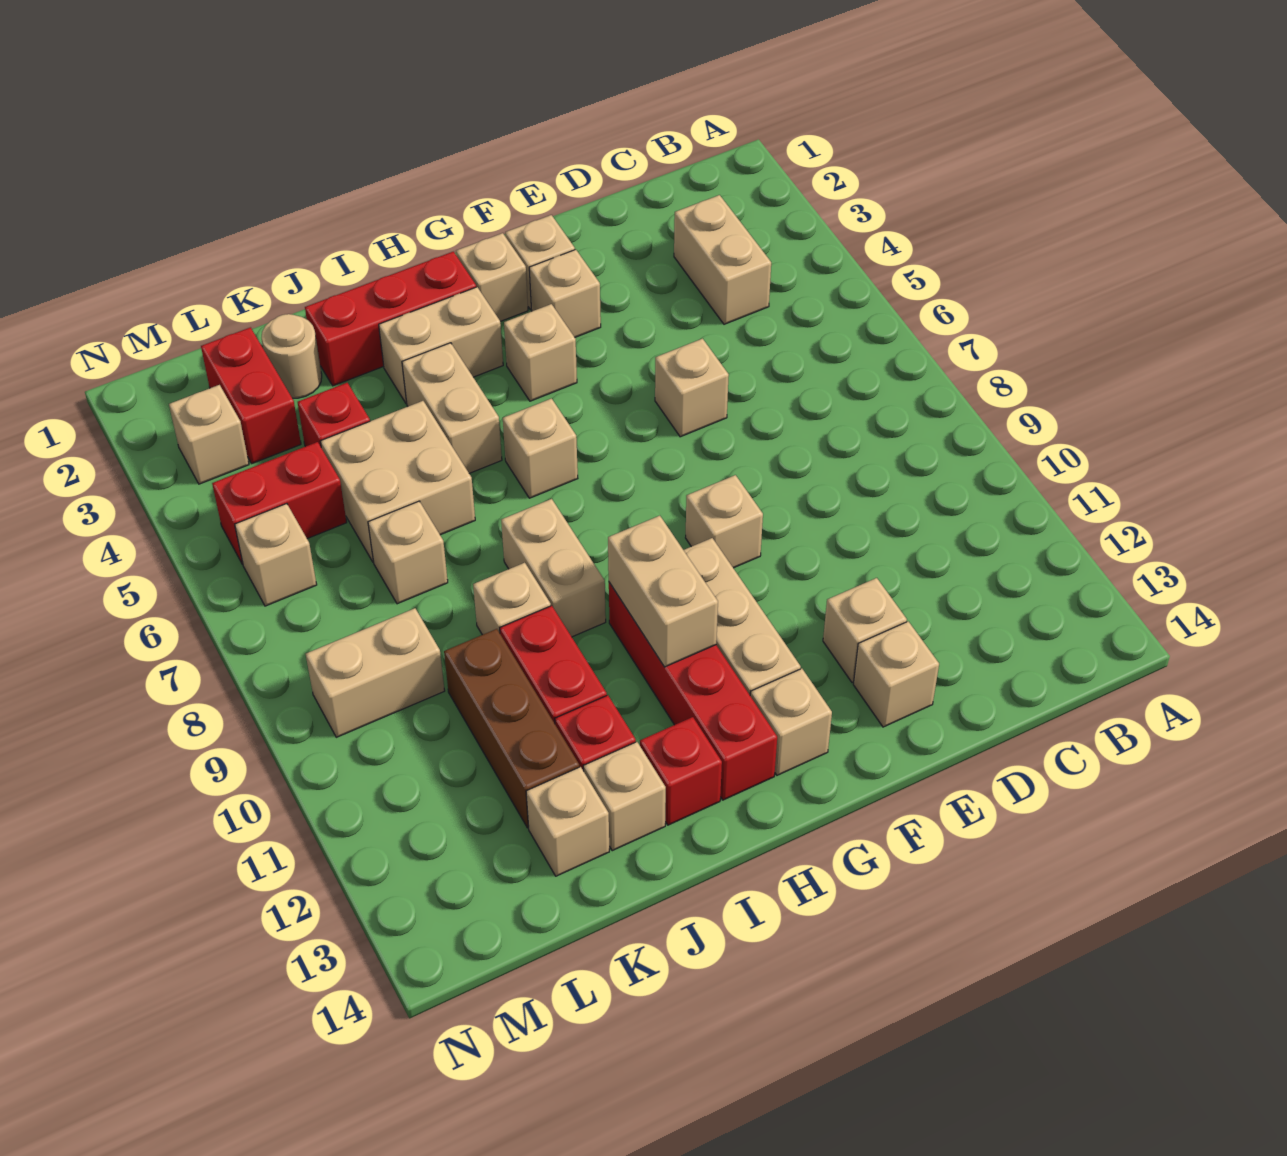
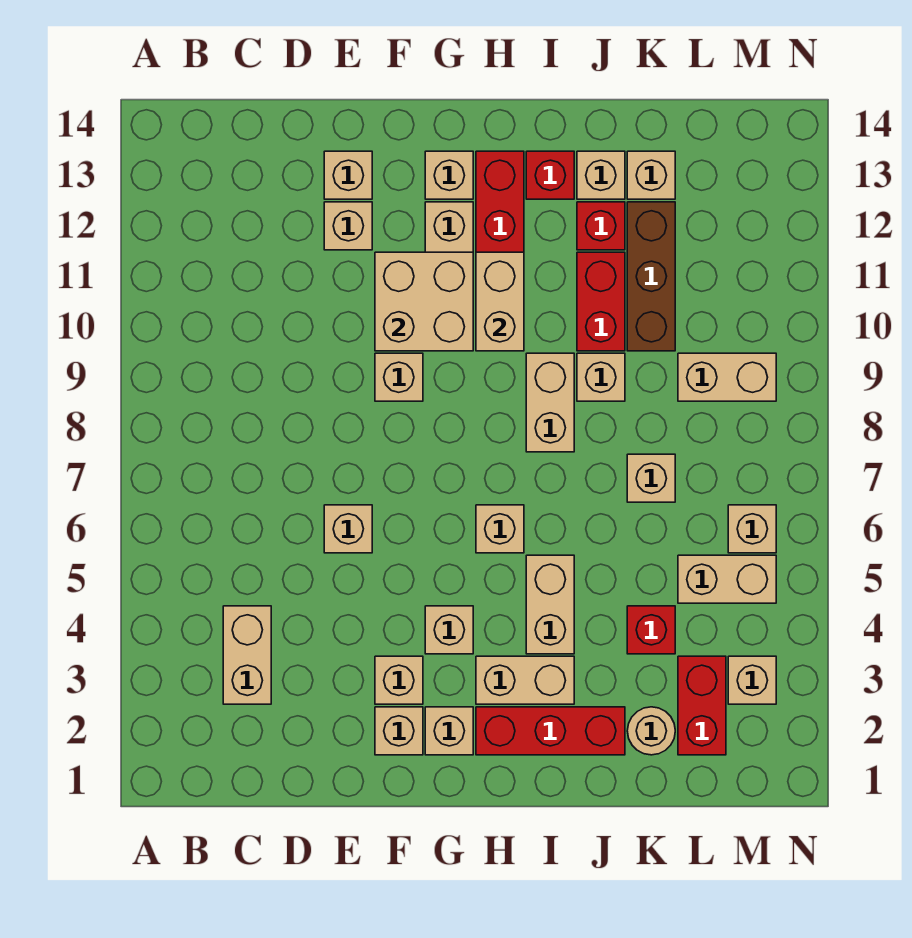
tan 2x2 brick [321,401,475,562] -> tan 2x2 brick moved to [375,252,473,351]
red 1x2 brick [212,442,347,565] -> tan 1x2 brick [678,555,776,603]

